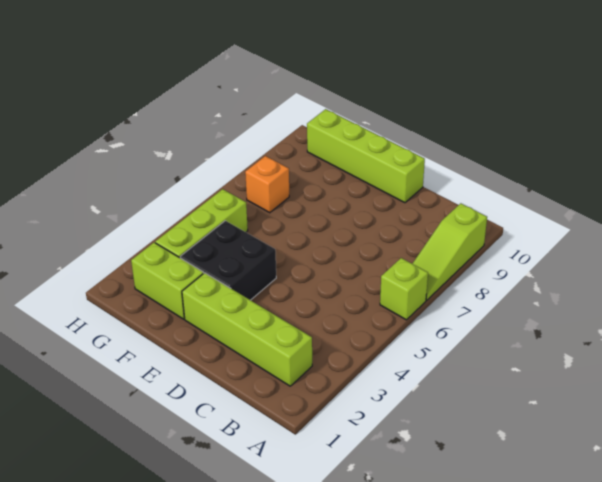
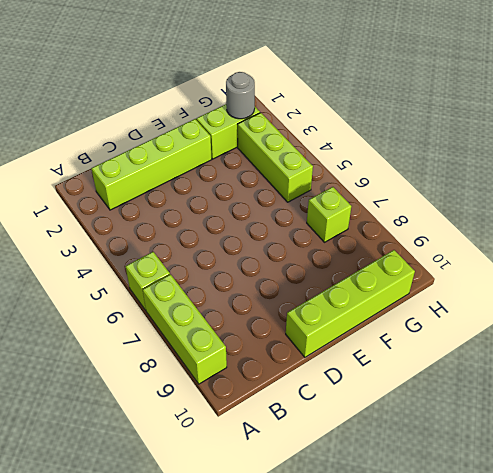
lime 1x3 slope [412,203,487,300] -> lime 1x3 brick [143,274,227,384]
black 2x2 brick [180,221,276,300] -> none
none -> grey 1x1 round brick [226,72,255,119]
orange 1x1 brick [245,156,289,213] -> lime 1x1 brick [307,187,351,242]

